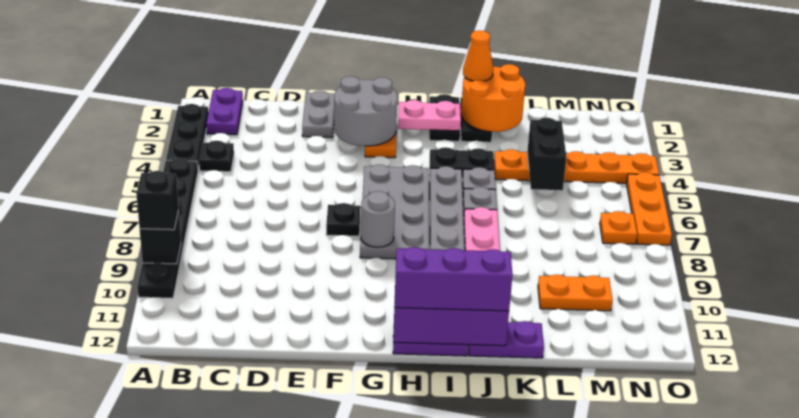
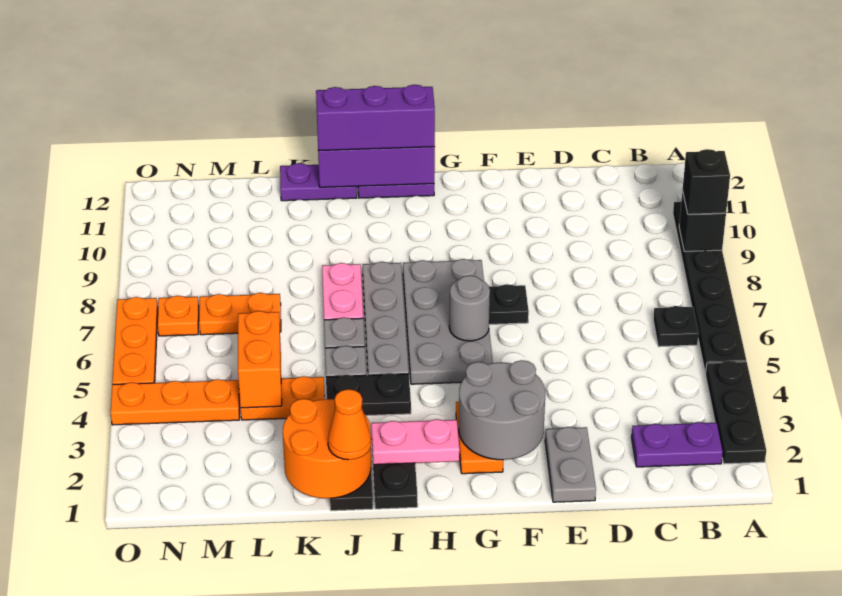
purple 1x2 plate [206,88,243,135] -> purple 1x2 plate turned to [631,422,723,467]
black 1x1 plate [199,141,234,172] -> black 1x1 plate moved to [653,306,699,347]
grey 1x1 round brick [361,191,395,247] -> grey 1x1 round brick moved to [449,276,490,341]
black 1x2 brick [527,118,566,190] -> orange 1x2 brick [238,311,282,408]
orange 1x2 plate [538,274,613,311] -> orange 1x2 plate moved to [199,293,281,335]

